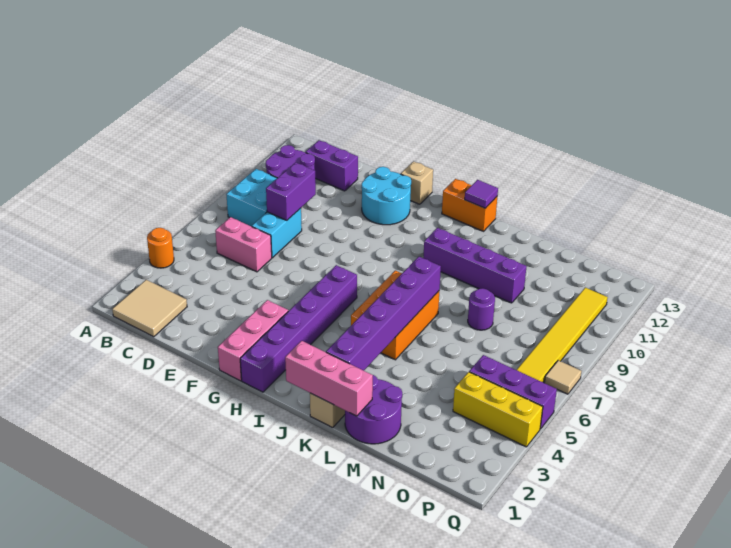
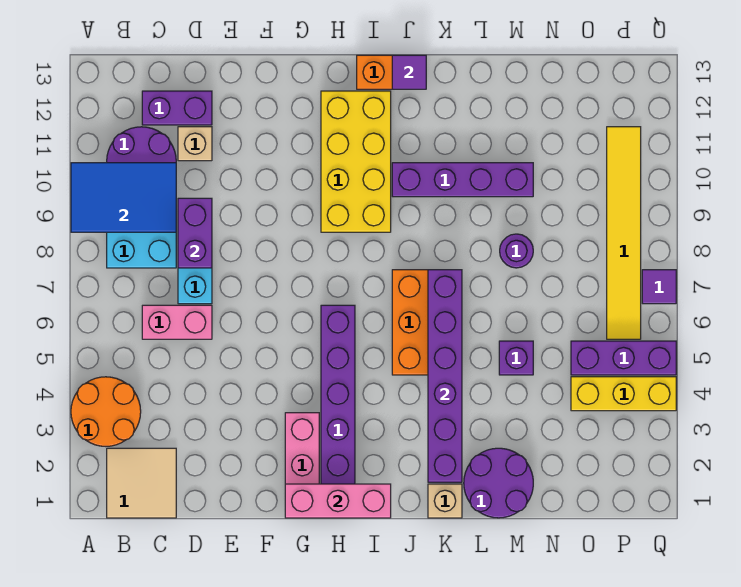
orange 1x1 round brick [147,228,174,268] -> orange 2x2 round brick [71,377,141,446]
none -> blue 2x3 tile [71,163,176,232]
cyan 2x2 round brick [361,167,411,225] -> none
tan 1x1 brick [401,162,433,204] -> tan 1x1 brick moved to [178,127,212,161]
none -> yellow 2x4 brick [321,91,391,232]
pink 1x3 brick [285,341,373,416] -> pink 1x3 brick moved to [285,484,391,518]
none -> purple 1x1 brick [499,341,533,375]
tan 1x1 tile [544,360,581,394] -> purple 1x1 tile [642,270,676,304]

